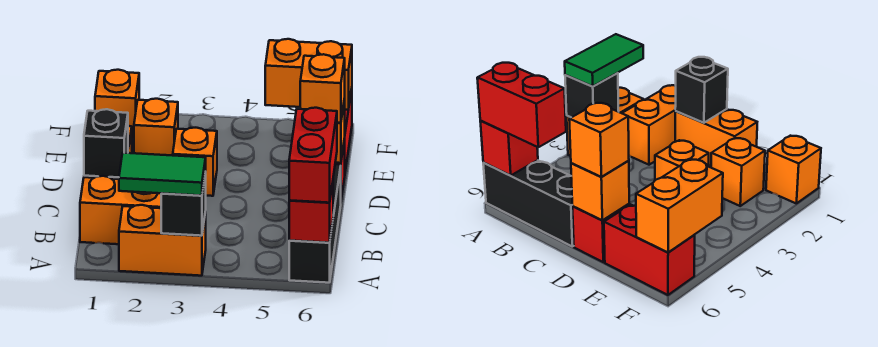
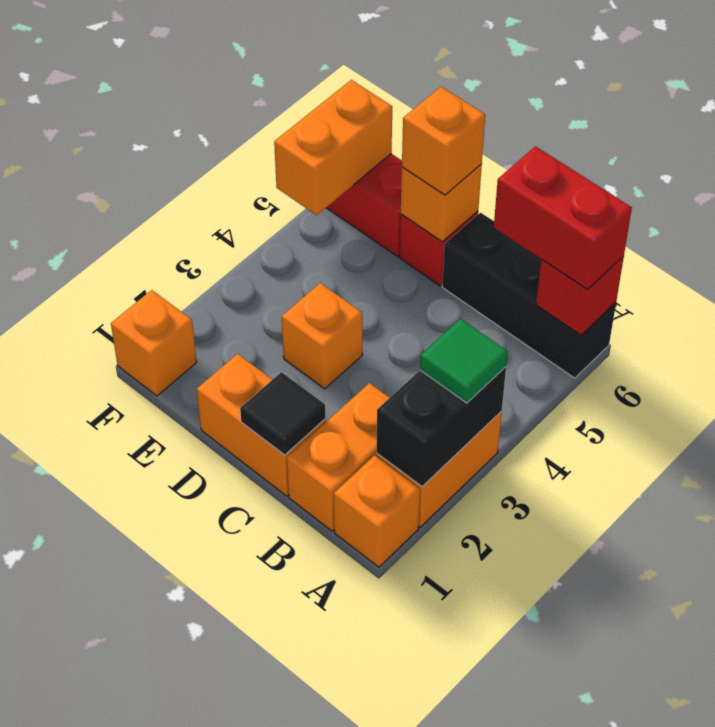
green 1x2 tile [119,153,206,196] -> green 1x1 tile [420,319,508,403]
black 1x1 brick [161,172,206,236] -> black 1x2 brick [377,367,506,486]
black 1x1 brick [84,109,128,177] -> black 1x1 tile [240,372,326,455]
orange 1x1 brick [134,99,178,155] -> orange 1x1 brick moved to [334,455,420,567]

